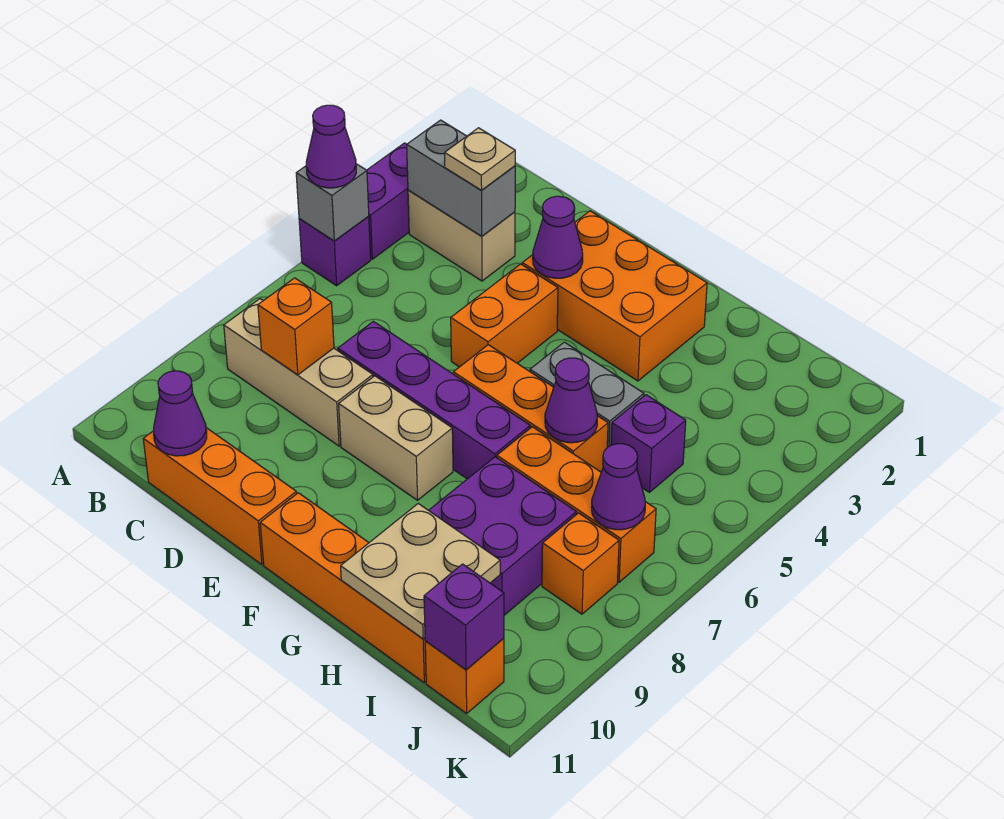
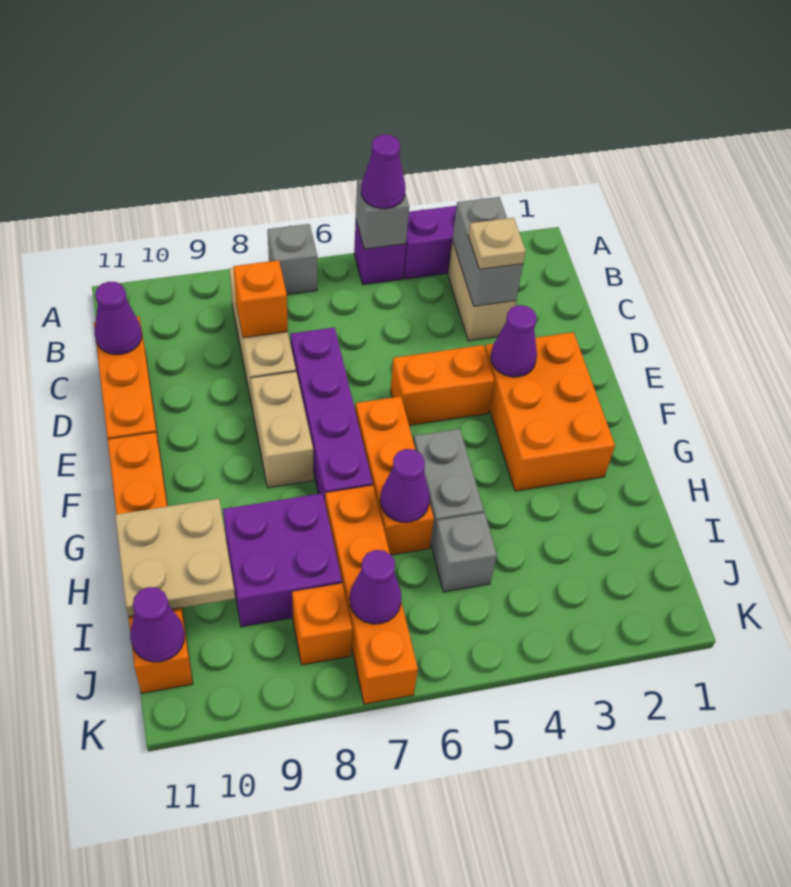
none -> grey 1x1 brick [268,224,317,295]
orange 1x3 brick [497,427,656,582] -> orange 1x4 brick [325,485,418,704]
purple 1x1 brick [611,395,686,492] -> grey 1x1 brick [432,513,497,592]
purple 1x1 brick [424,564,504,670] -> purple 1x1 cone [130,587,185,662]

